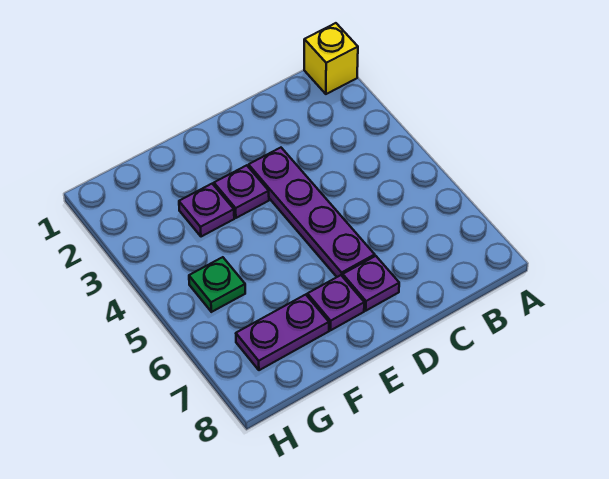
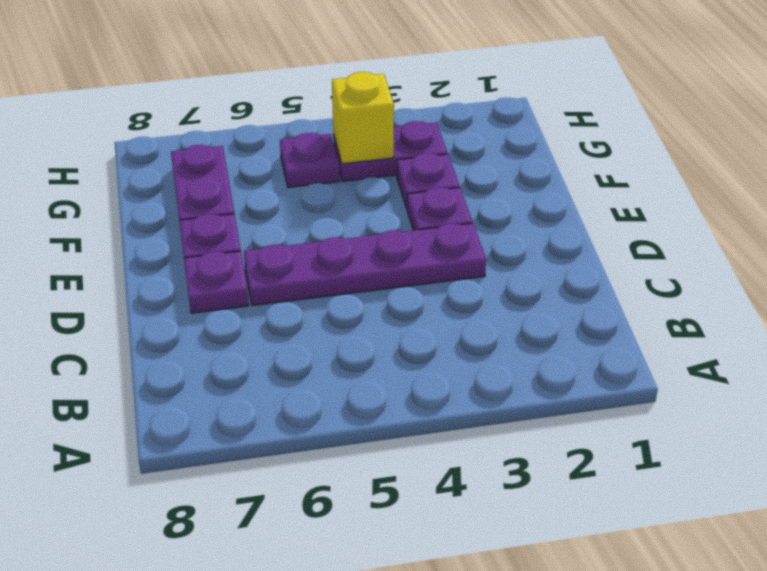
yellow 1x1 brick [304,23,358,94] -> yellow 1x1 brick moved to [332,72,394,164]
none -> purple 1x2 plate [333,121,447,181]
green 1x1 plate [189,257,245,312] -> purple 1x1 plate [280,133,339,188]

